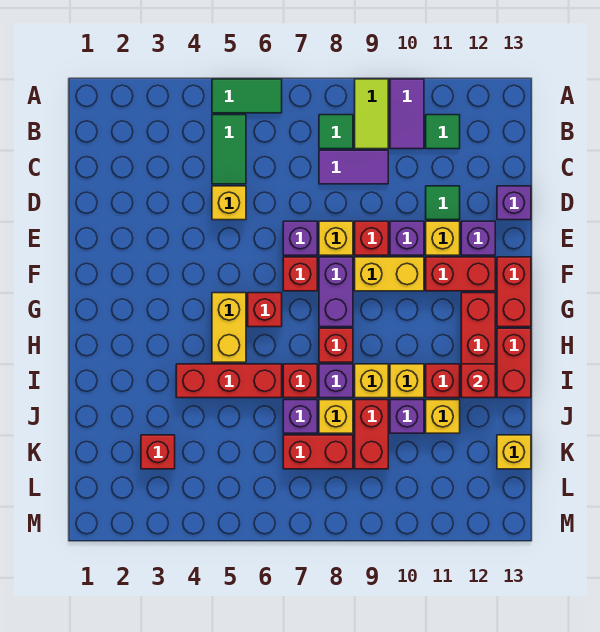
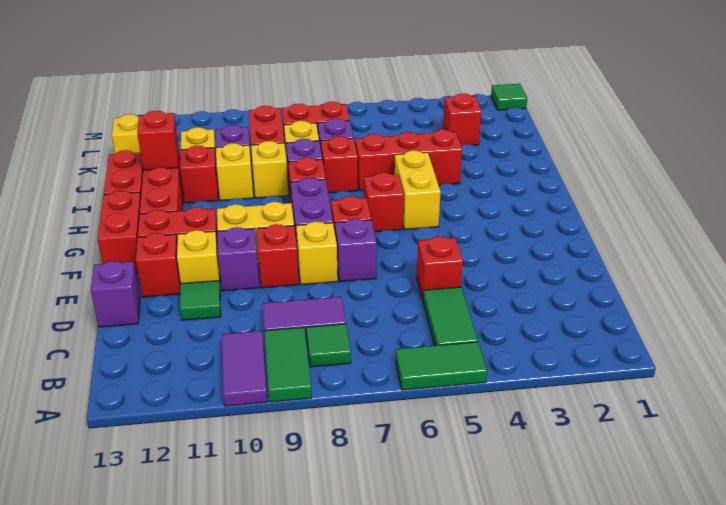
lime 1x2 tile [355,79,388,149] -> green 1x2 tile [264,327,312,402]
green 1x1 tile [426,115,460,149] -> green 1x1 tile moved to [491,84,527,110]
yellow 1x1 brick [212,186,246,220] -> red 1x1 brick [417,236,463,299]
purple 1x1 brick [461,221,495,255] -> red 1x1 brick [136,233,181,297]

